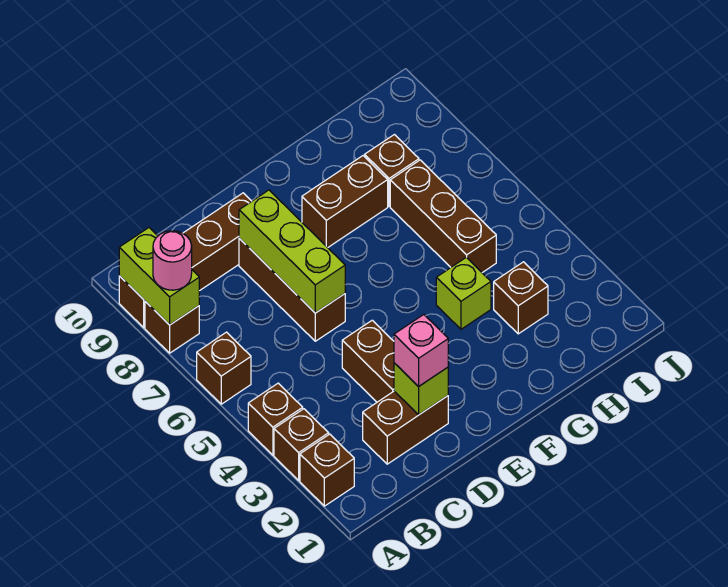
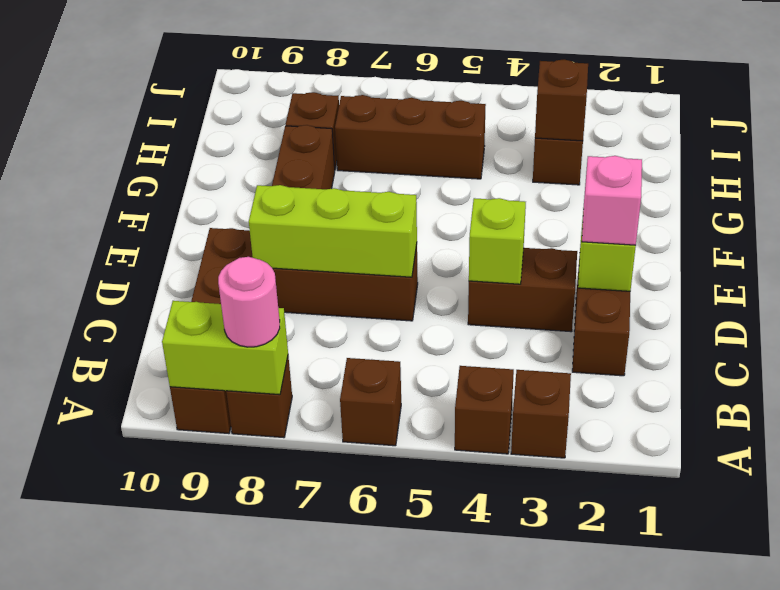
brown 1x1 brick [300,434,354,506] -> brown 1x1 brick moved to [535,59,588,141]
lime 1x1 brick [436,257,491,329] -> lime 1x1 brick moved to [469,198,526,284]

